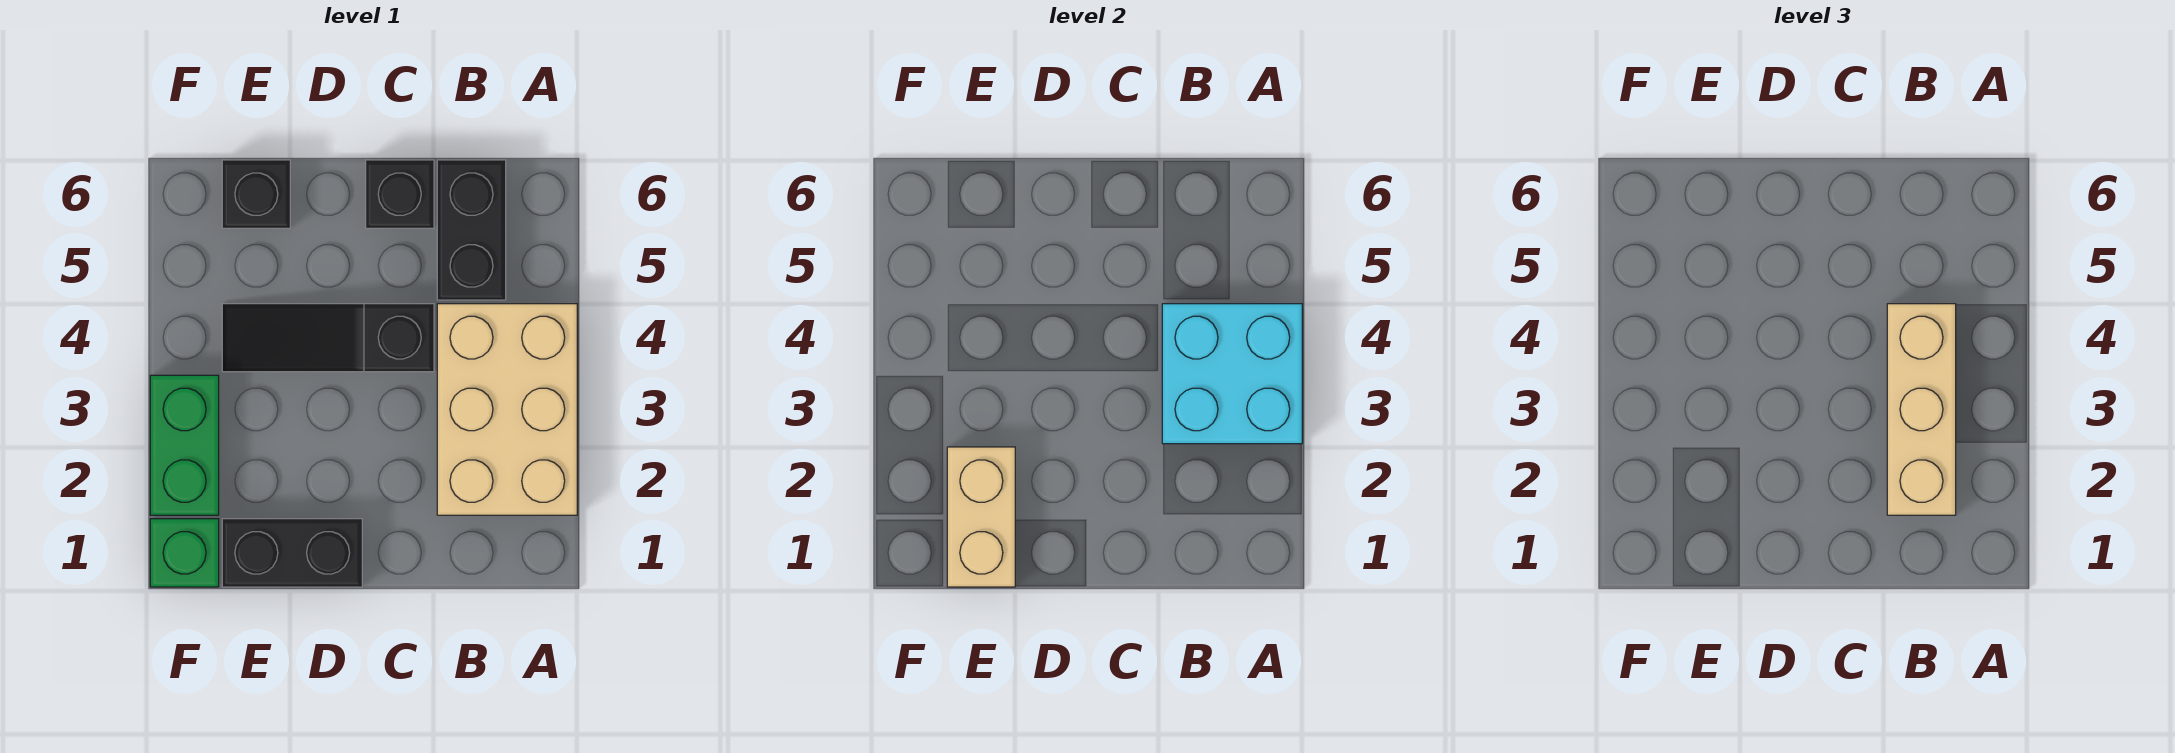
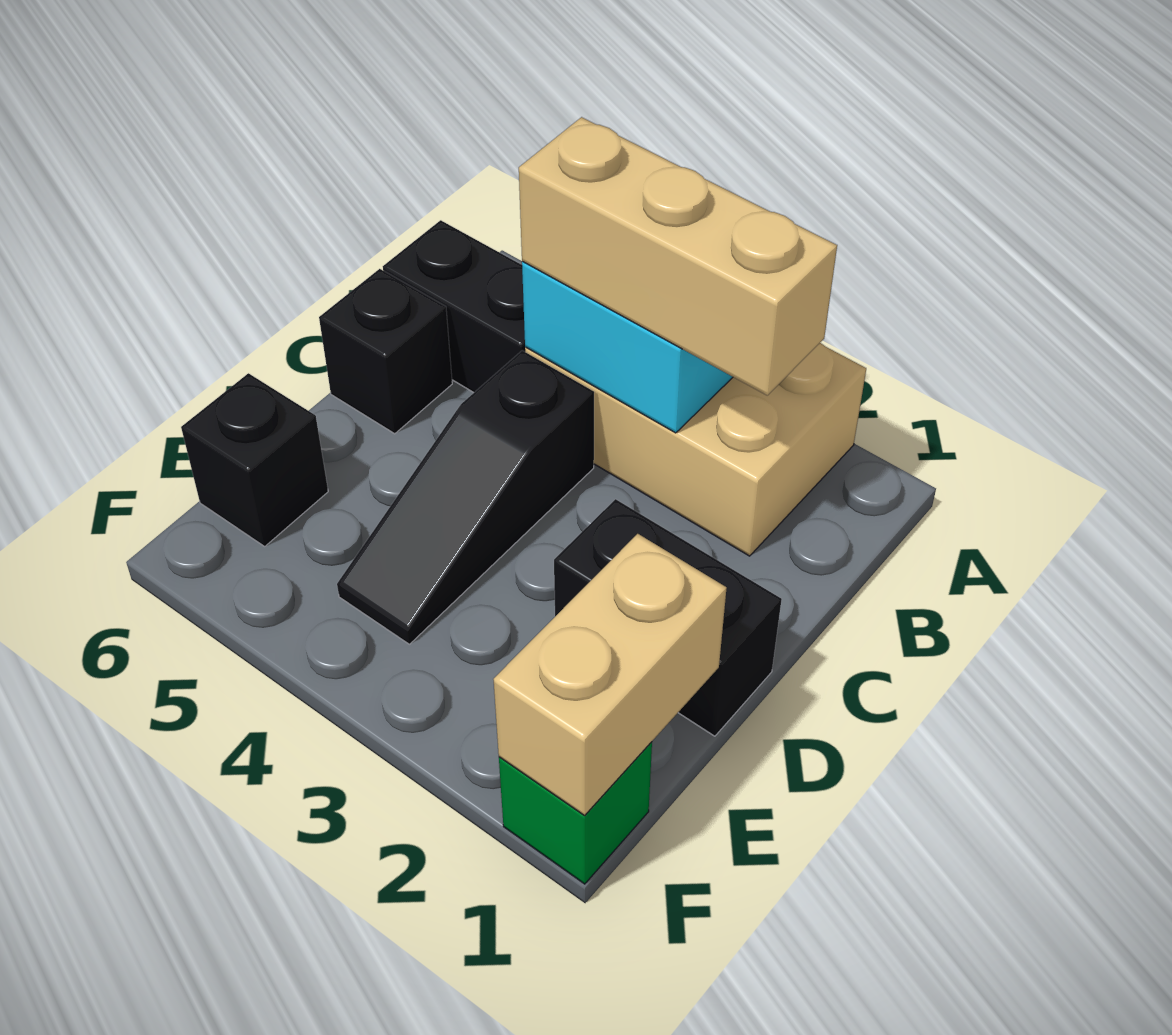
black 1x2 brick [222,519,362,587] -> black 1x2 brick turned to [554,499,782,736]
tan 1x2 brick [947,447,1015,587] -> tan 1x2 brick turned to [493,534,727,816]
green 1x2 brick [150,375,219,515] -> none

